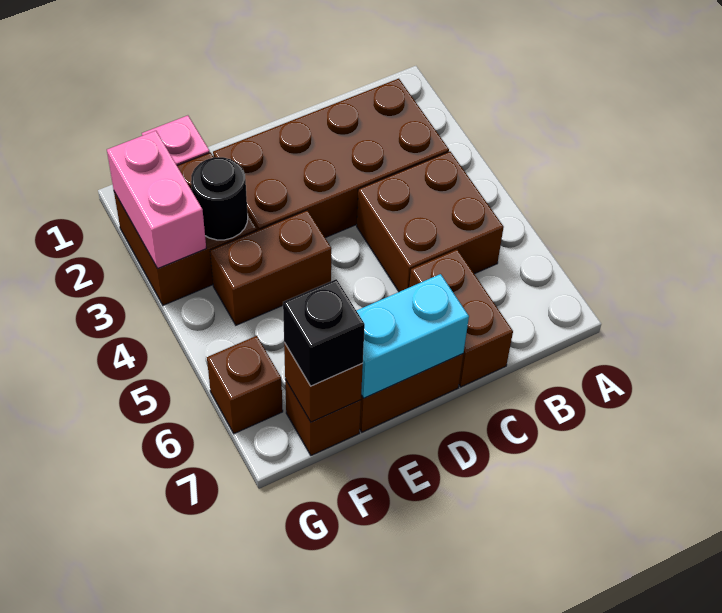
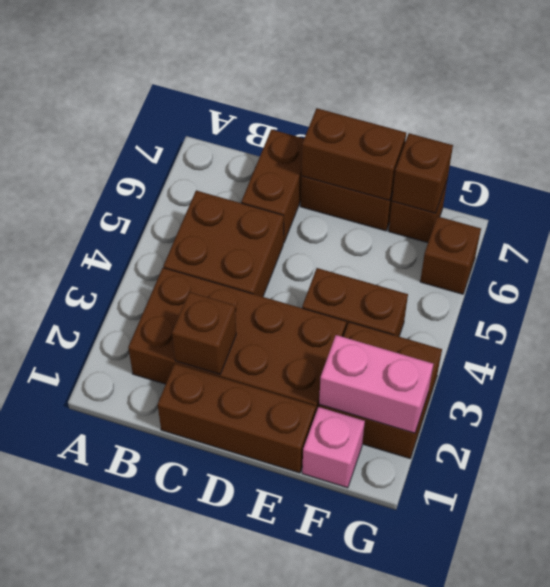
none -> brown 1x3 brick [158,364,316,473]
none -> brown 1x1 brick [172,292,236,374]
cyan 1x2 brick [356,274,469,398] -> brown 1x2 brick [301,108,406,201]
black 1x1 round brick [191,157,248,240] -> none
black 1x1 brick [283,279,365,386] -> none
pink 1x2 brick [107,131,206,269] -> pink 1x2 brick turned to [319,335,433,433]

